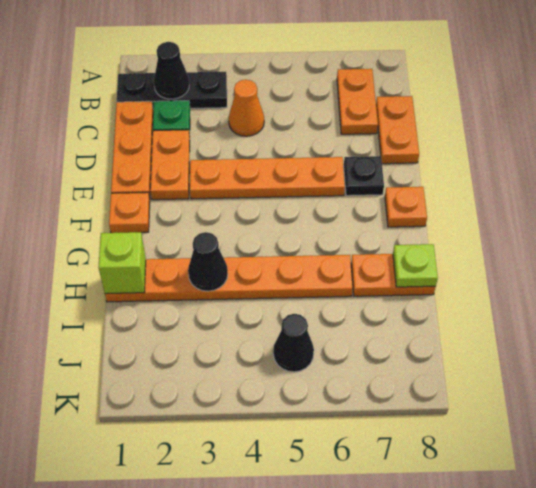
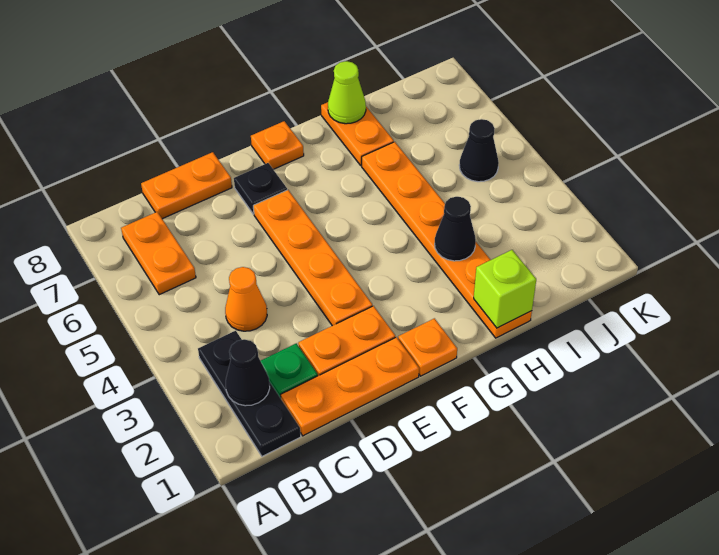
orange 1x2 plate [337,69,378,134] -> orange 1x2 plate turned to [121,212,196,295]
lime 1x1 plate [393,244,438,287] -> lime 1x1 cone [328,61,366,124]

